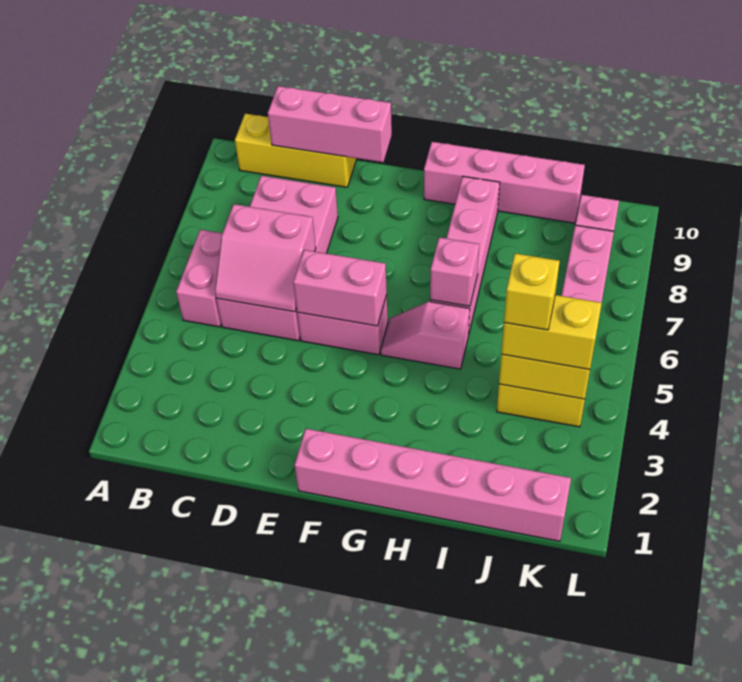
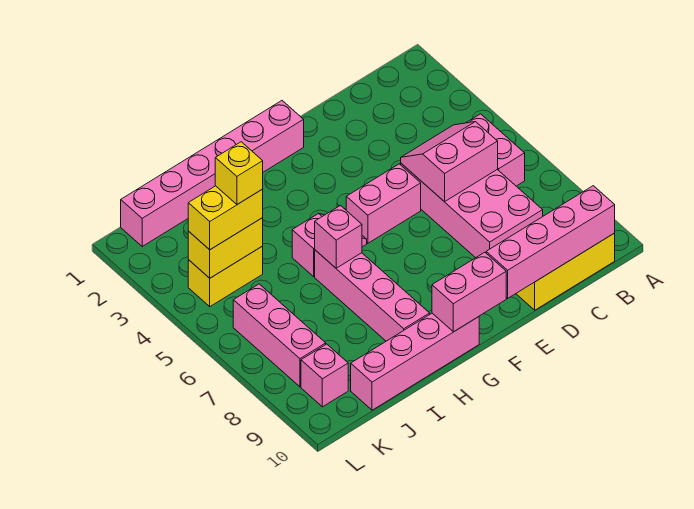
pink 1x3 brick [268,86,392,162] -> pink 1x4 brick [486,186,615,298]
pink 1x2 brick [293,250,387,326] -> pink 1x2 brick moved to [432,252,506,332]

